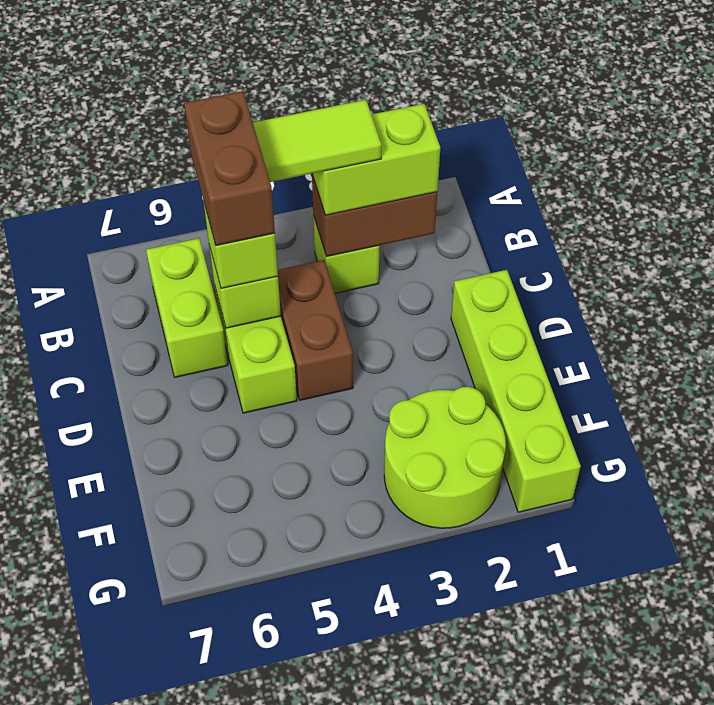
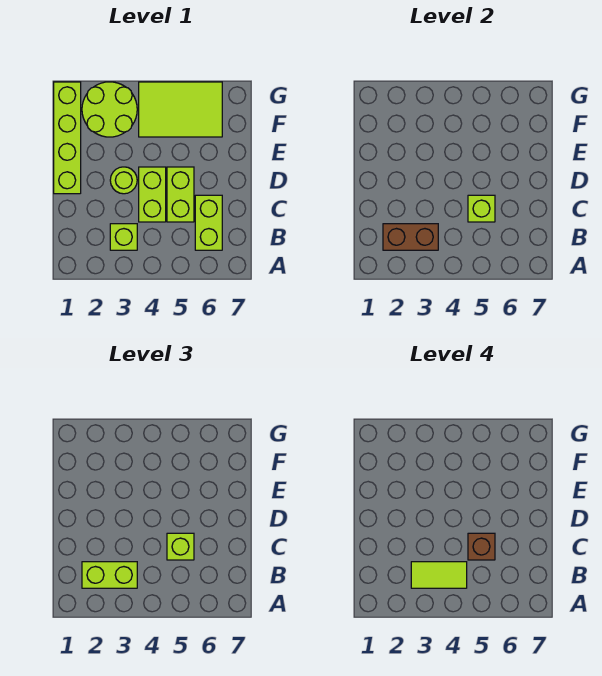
brown 1x2 brick [184,91,275,245] -> brown 1x1 brick [468,533,495,560]
brown 1x2 brick [278,260,353,400] -> lime 1x2 brick [139,167,166,222]
none -> lime 1x1 round brick [110,167,137,194]
none -> lime 2x3 tile [139,82,222,137]

